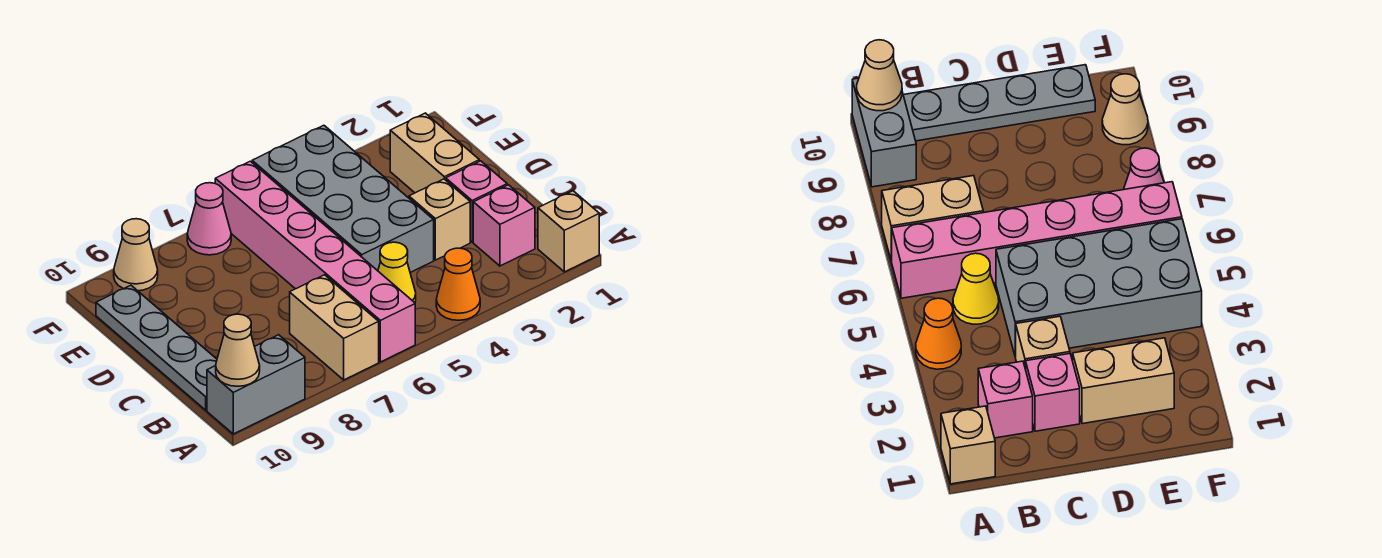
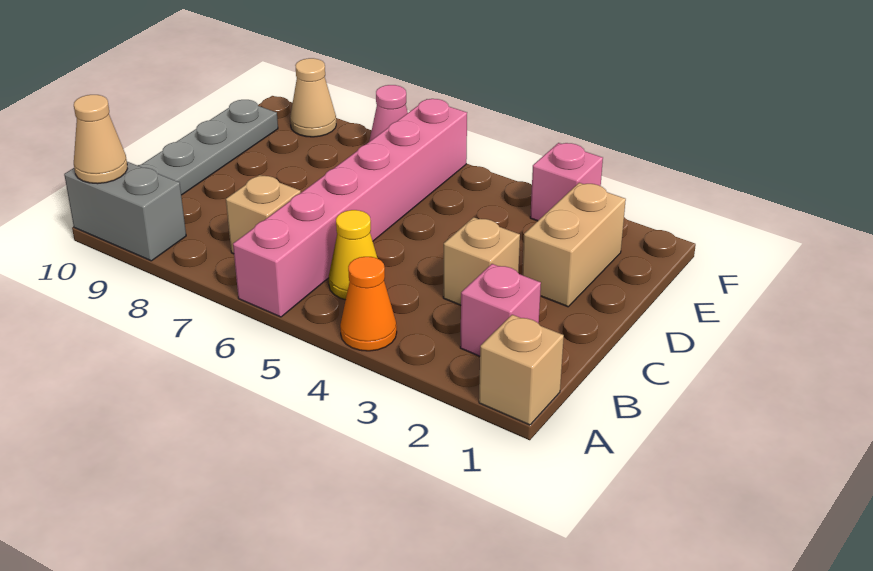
tan 1x2 brick [290,275,379,380] -> tan 1x1 brick [226,175,301,254]
pink 1x1 brick [446,161,507,242] -> pink 1x1 brick moved to [530,143,603,221]
grey 2x4 brick [252,125,434,273] -> none

